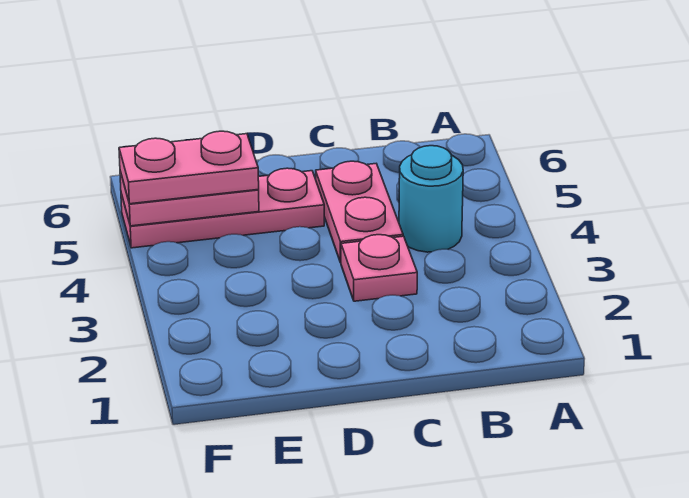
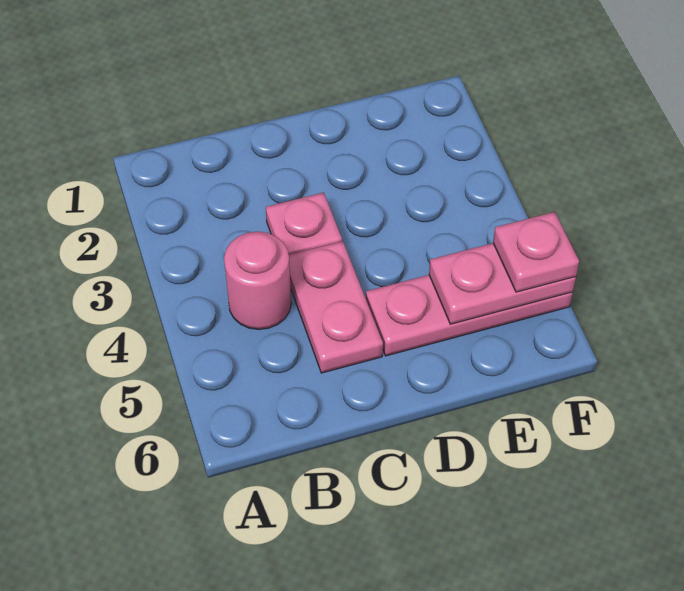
cyan 1x1 round brick [399,146,463,252] -> pink 1x1 round brick [224,232,291,330]
pink 1x2 plate [119,131,259,204] -> pink 1x1 plate [493,212,579,292]

